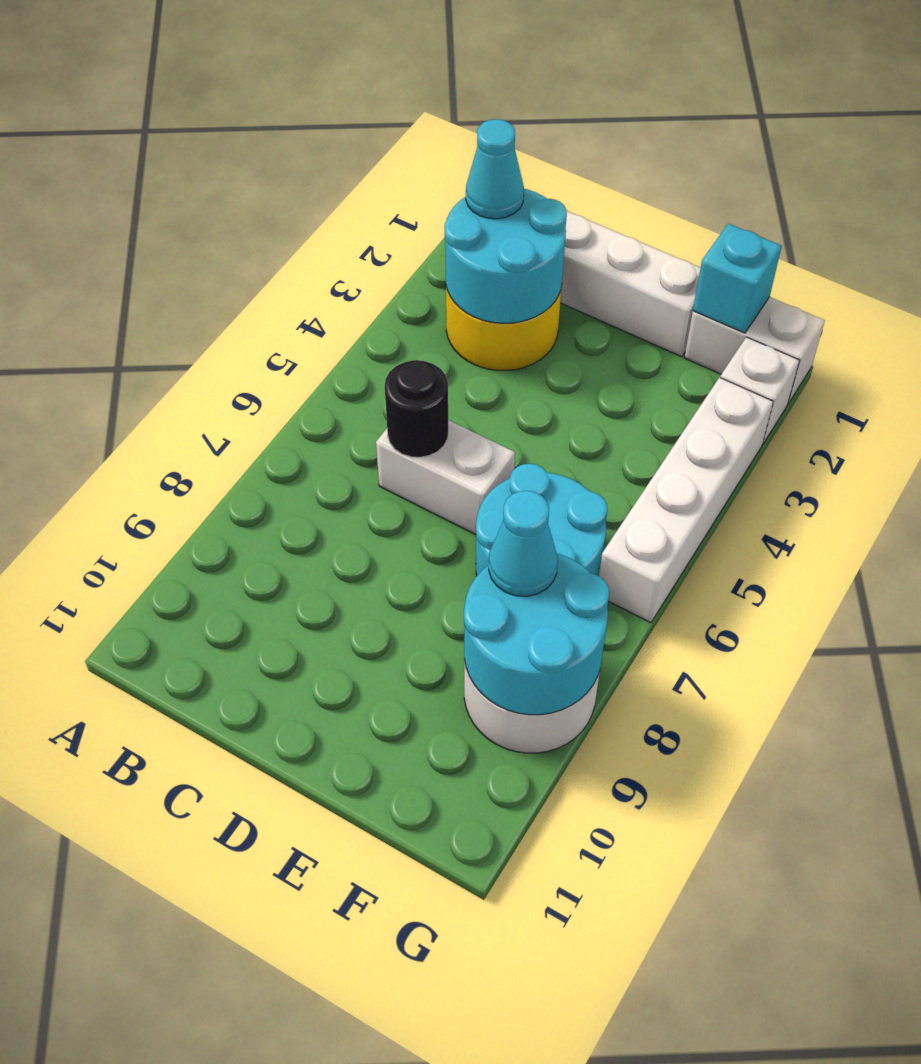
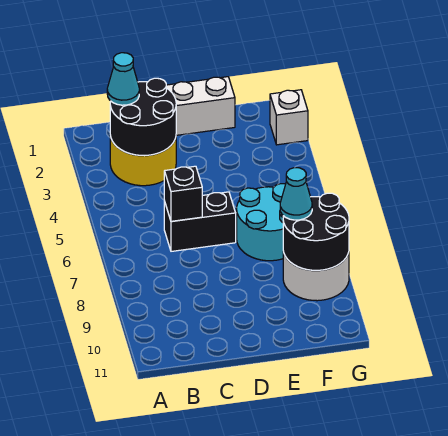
cyan 2x2 round brick [445,189,567,323] -> black 2x2 round brick [110,78,176,156]
white 1x2 brick [376,420,515,535] -> black 1x2 brick [164,192,236,251]
black 1x1 round brick [385,360,448,457] -> black 1x1 brick [164,166,202,221]
white 1x2 brick [684,297,825,404] -> none
cyan 1x1 brick [693,224,782,333] -> none
cyan 2x2 round brick [464,554,609,715] -> black 2x2 round brick [283,193,349,270]
white 1x4 brick [599,377,773,623] -> none

